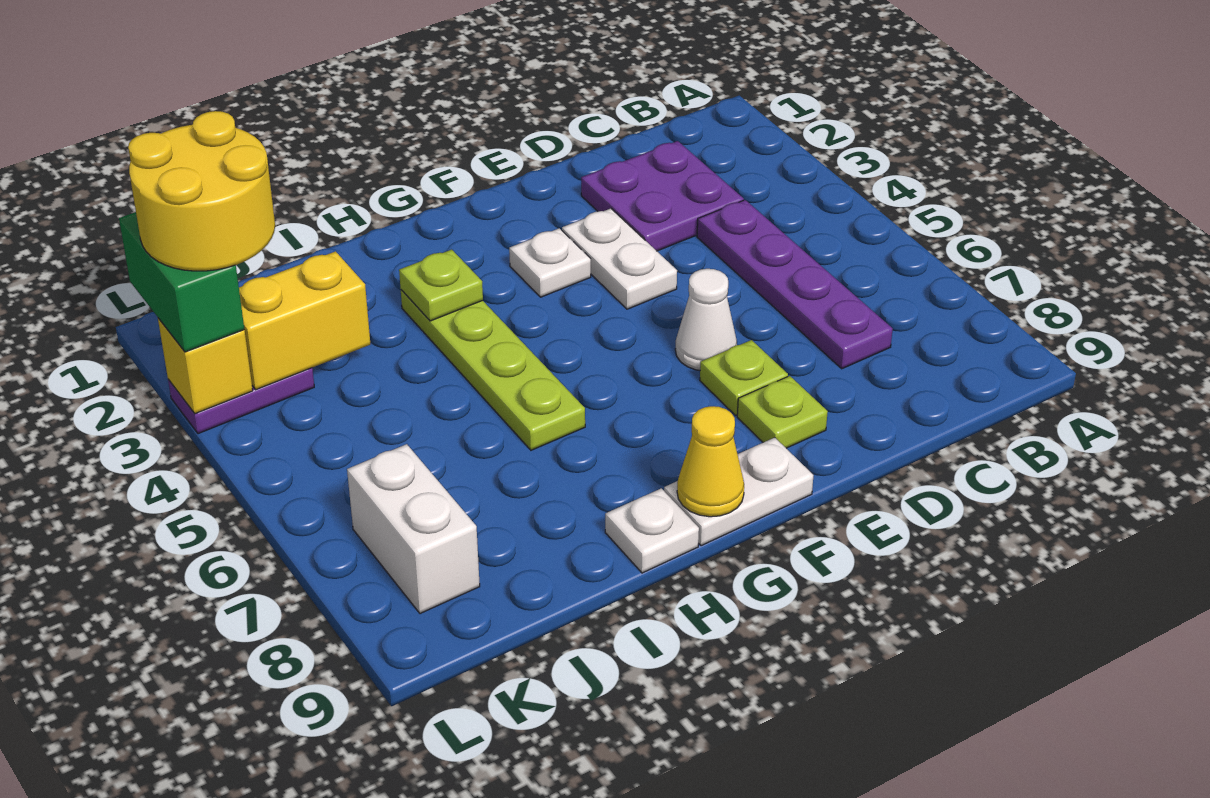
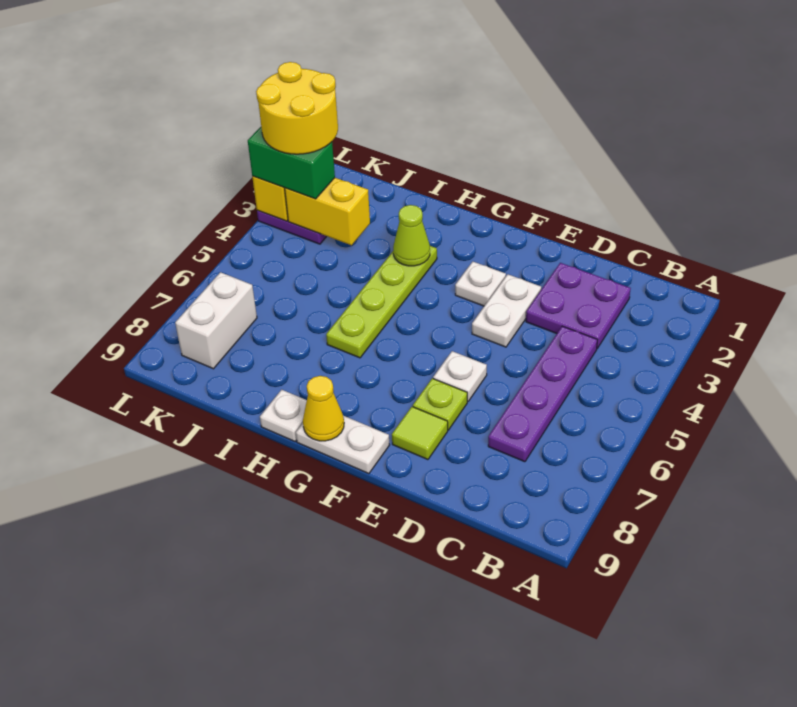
white 1x1 cone [675,269,737,370] -> white 1x1 plate [433,351,487,401]
lime 1x1 plate [737,376,828,448] -> lime 1x1 tile [392,407,448,460]
lime 1x1 plate [399,249,483,321] -> lime 1x1 cone [393,205,430,266]
green 1x2 brick [119,212,244,352] -> green 1x2 brick turned to [248,127,335,199]

